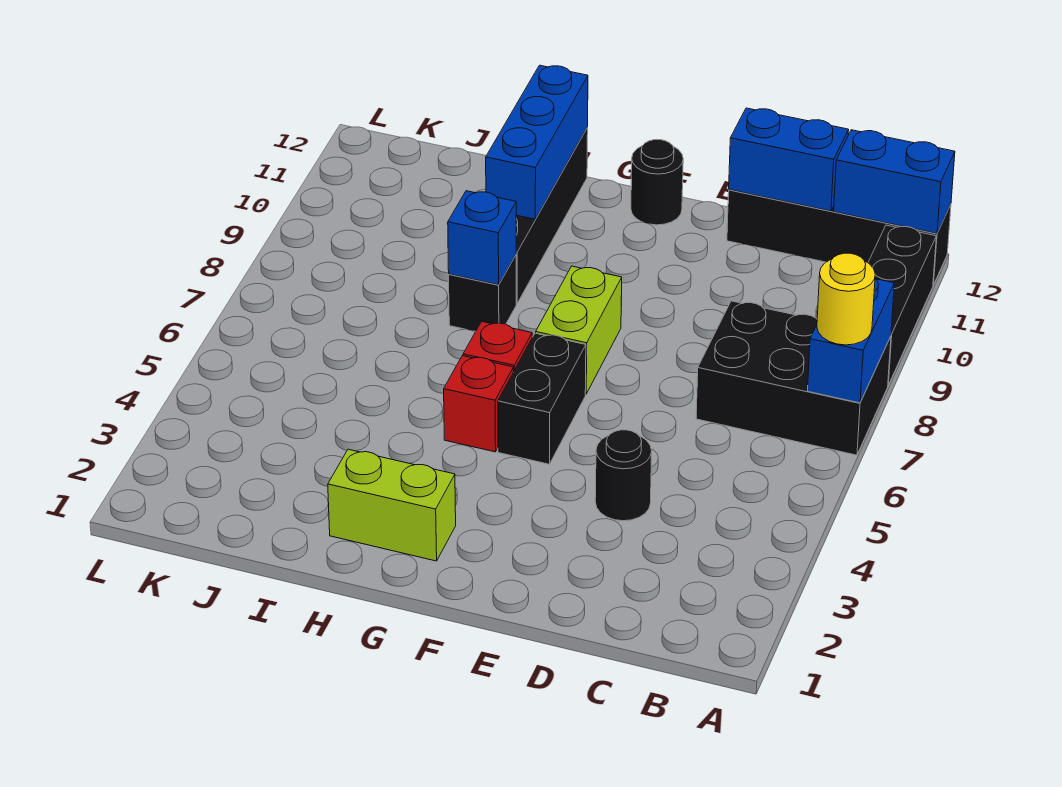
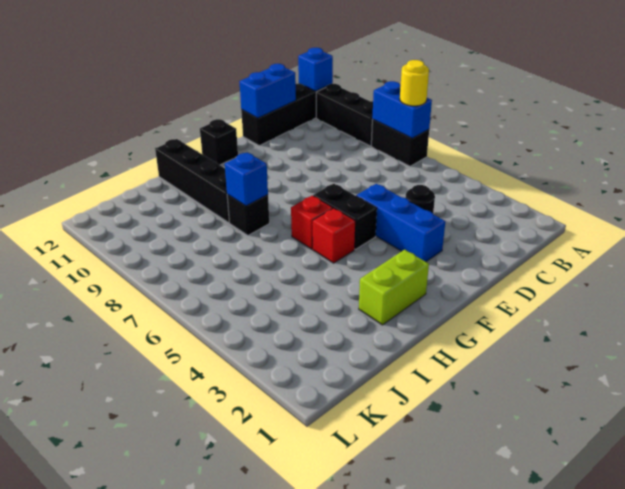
black 2x3 brick [696,301,891,455] -> black 1x2 brick [371,120,429,166]
blue 1x2 brick [834,130,955,234] -> blue 1x1 brick [298,48,333,91]
lime 1x2 brick [536,266,622,394] -> none
black 1x1 round brick [631,140,683,225] -> black 1x1 brick [200,119,238,165]
blue 1x3 brick [486,65,588,219] -> blue 1x3 brick moved to [356,184,445,262]

